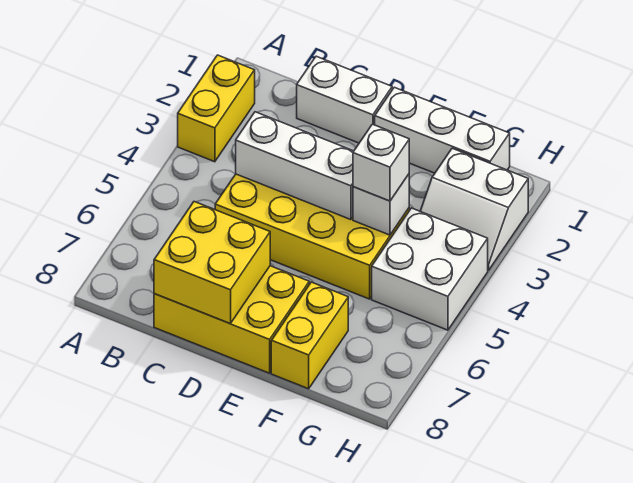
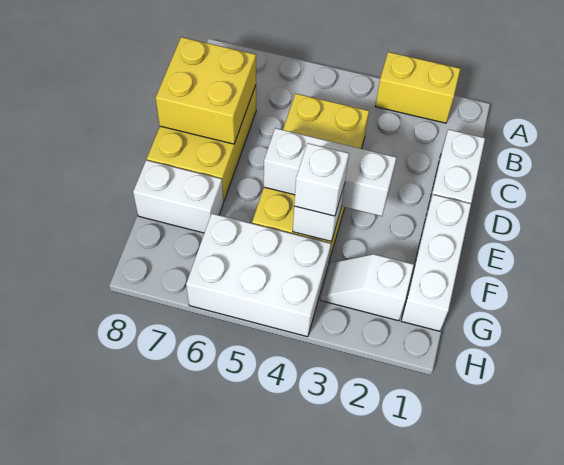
white 1x3 brick [236,112,354,220] -> white 1x3 brick turned to [264,128,396,216]
yellow 1x2 brick [271,282,348,389] -> white 1x2 brick [133,160,223,233]
white 2x2 slope [420,148,528,270] -> white 1x2 slope [320,254,414,321]
white 2x2 brick [372,208,488,330] -> white 2x3 brick [186,214,331,337]

